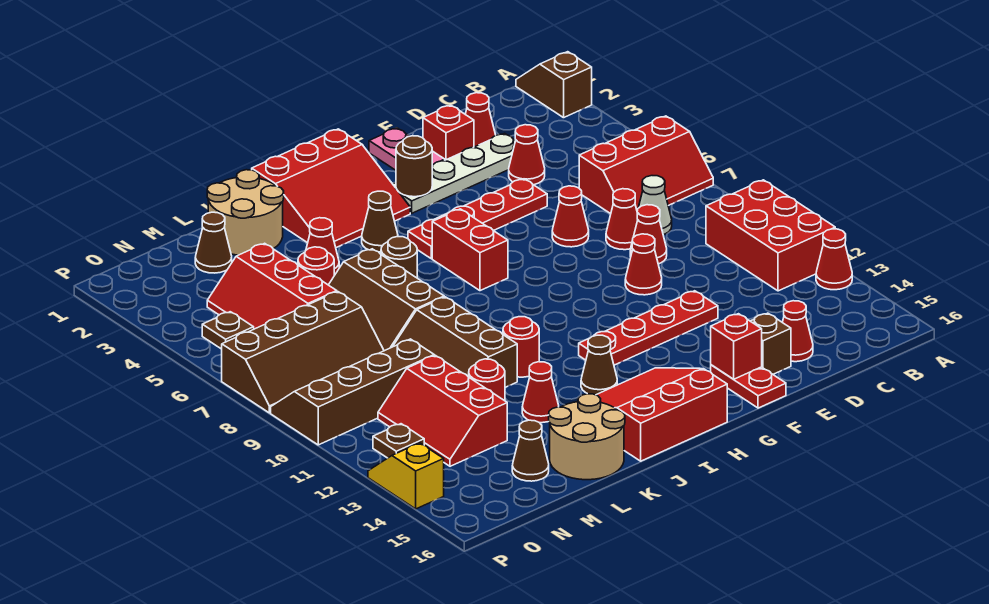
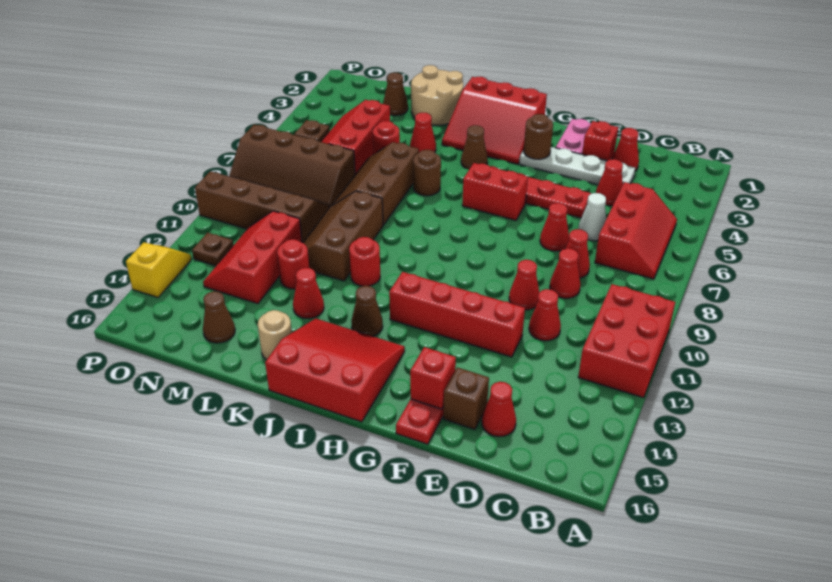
brown 1x2 slope [516,52,592,118] -> none
red 2x3 slope [579,116,713,214] -> red 2x3 slope turned to [595,182,677,279]
red 1x1 cone [816,229,852,290] -> red 1x1 cone moved to [529,289,561,341]
white 1x1 cone [638,176,672,235] -> white 1x1 cone moved to [578,193,606,241]
red 1x4 plate [579,291,718,365] -> red 1x4 brick [389,272,525,357]
red 1x2 brick [432,209,508,291] -> red 1x2 brick turned to [462,163,528,220]
tan 2x2 round brick [549,394,625,480] -> tan 1x1 round brick [258,310,292,360]

